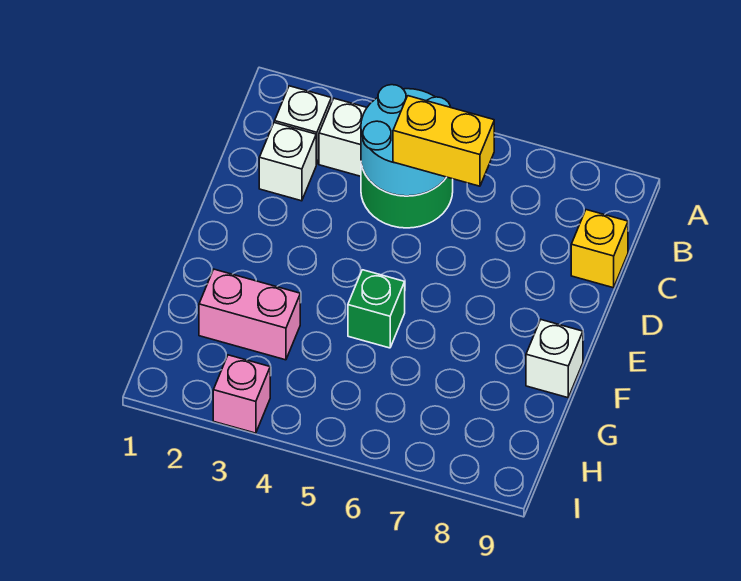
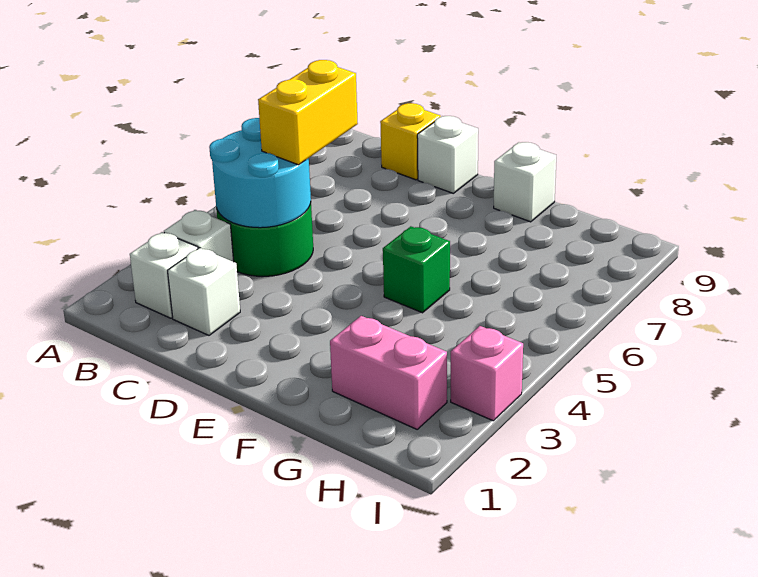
none -> white 1x1 brick [417,116,478,193]
pink 1x2 brick [199,269,300,360] -> pink 1x2 brick turned to [330,316,447,429]

